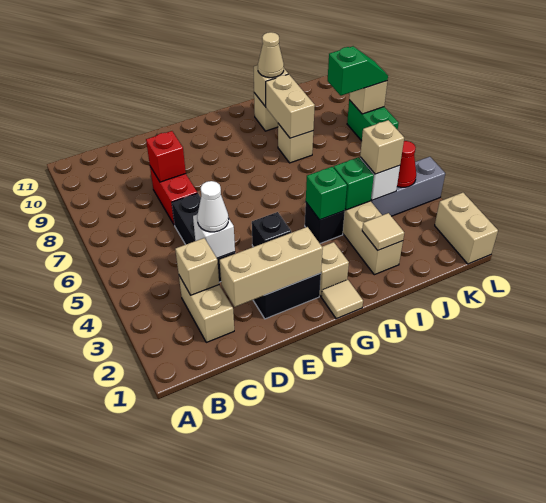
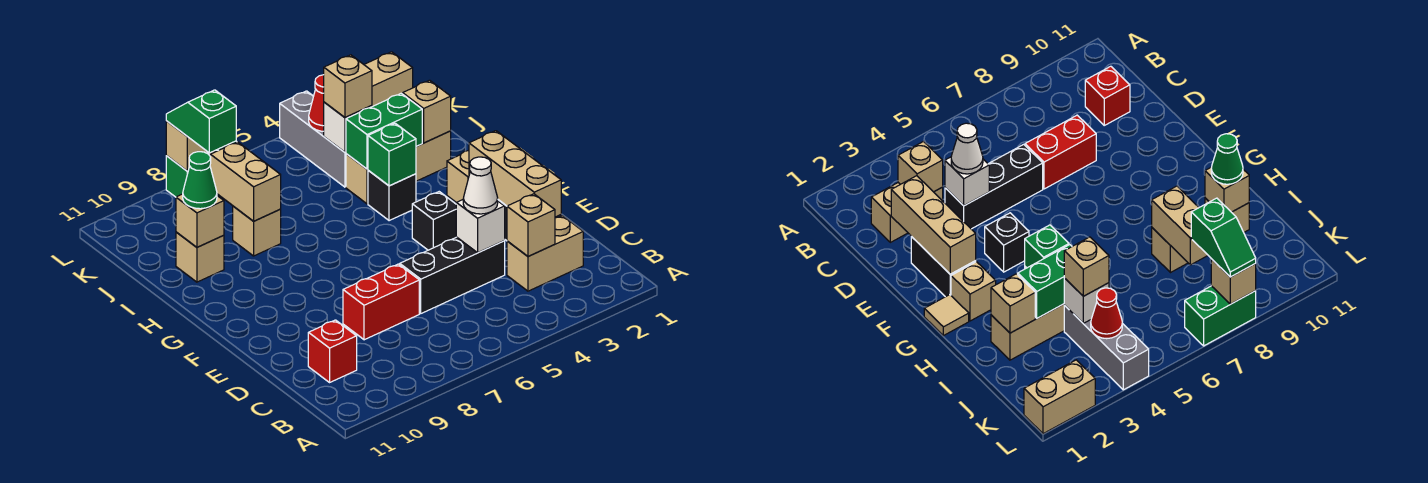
red 1x1 brick [146,131,186,182] -> red 1x1 brick moved to [308,320,357,382]
tan 1x1 tile [362,213,404,250] -> tan 1x1 brick [403,80,451,143]
green 1x1 brick [334,157,374,210] -> green 1x2 brick [346,93,422,169]
tan 1x2 brick [265,74,315,138] -> tan 1x2 brick turned to [210,142,281,221]
tan 1x1 cone [258,32,284,78] -> green 1x1 cone [183,152,217,209]

